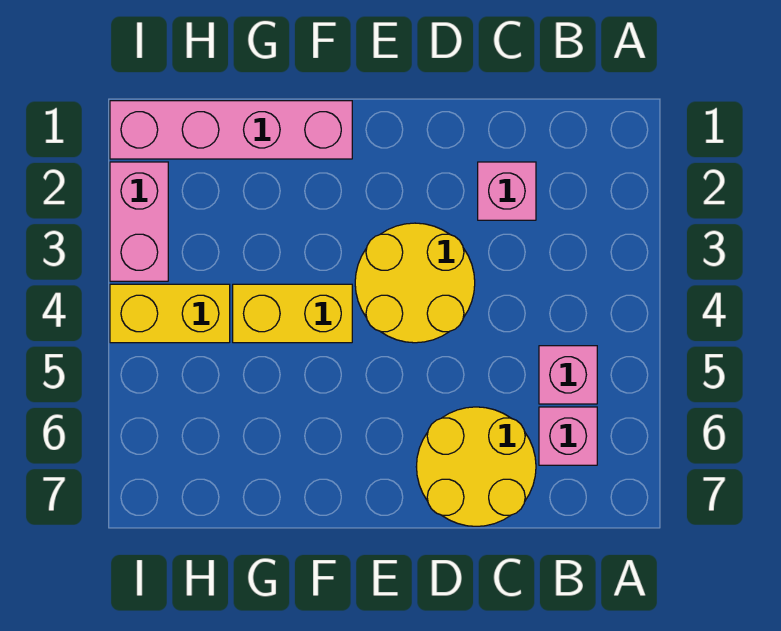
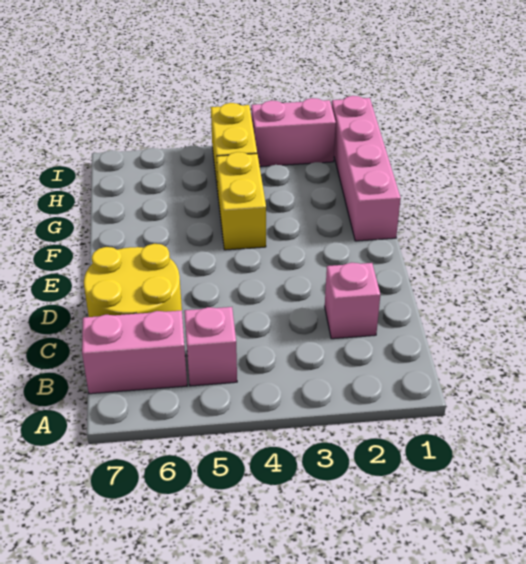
pink 1x1 brick [539,407,597,465] -> pink 1x2 brick [82,310,187,394]
yellow 2x2 round brick [355,223,475,343] -> none

